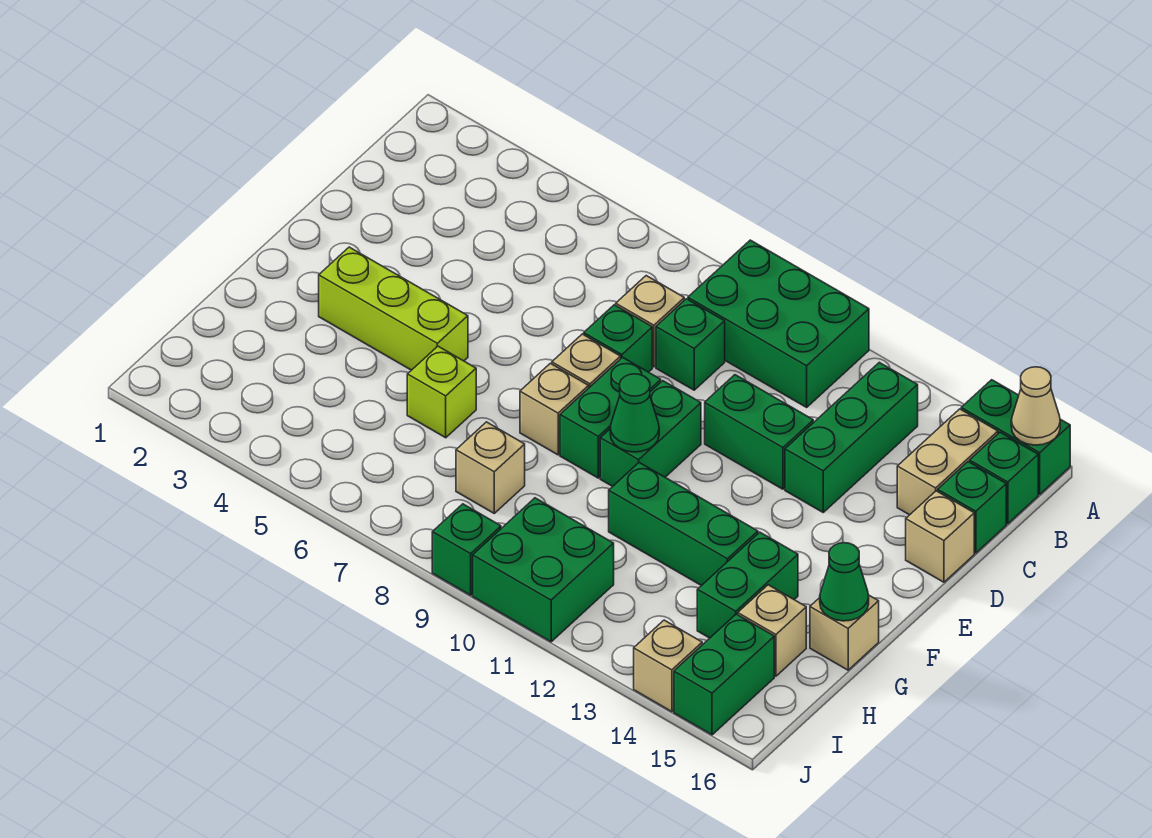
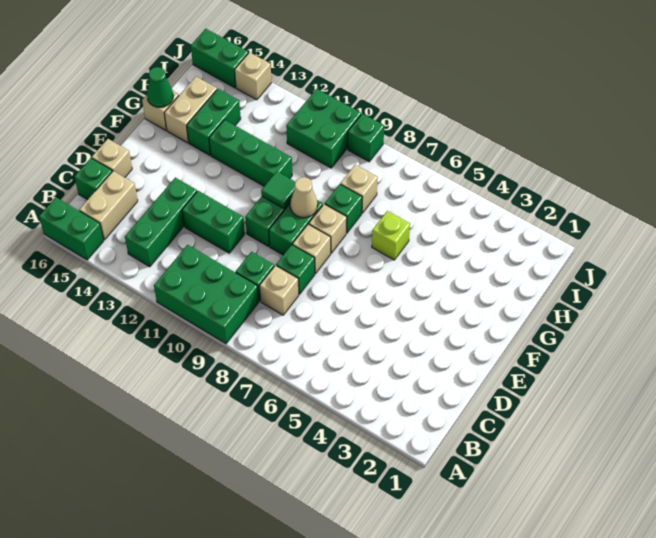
tan 1x1 cone [1011,367,1060,445] -> tan 1x1 cone moved to [290,177,318,218]
green 1x1 brick [970,432,1038,524] -> green 1x1 brick moved to [325,184,362,233]
lime 1x3 brick [319,247,468,370] -> none
green 1x1 cone [610,374,659,452] -> green 1x1 tile [261,171,295,209]
tan 1x1 brick [738,585,806,676] -> tan 1x2 brick [164,77,217,143]
green 1x2 brick [674,614,774,735] -> green 1x2 brick turned to [191,29,248,88]

